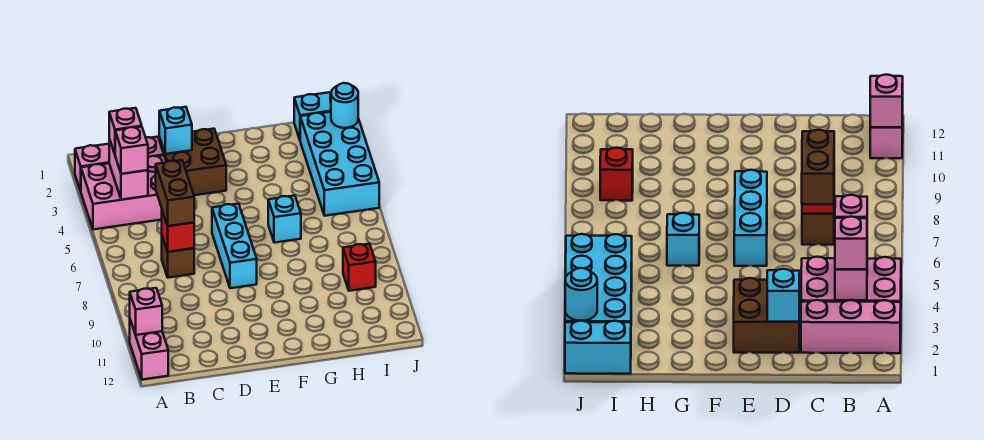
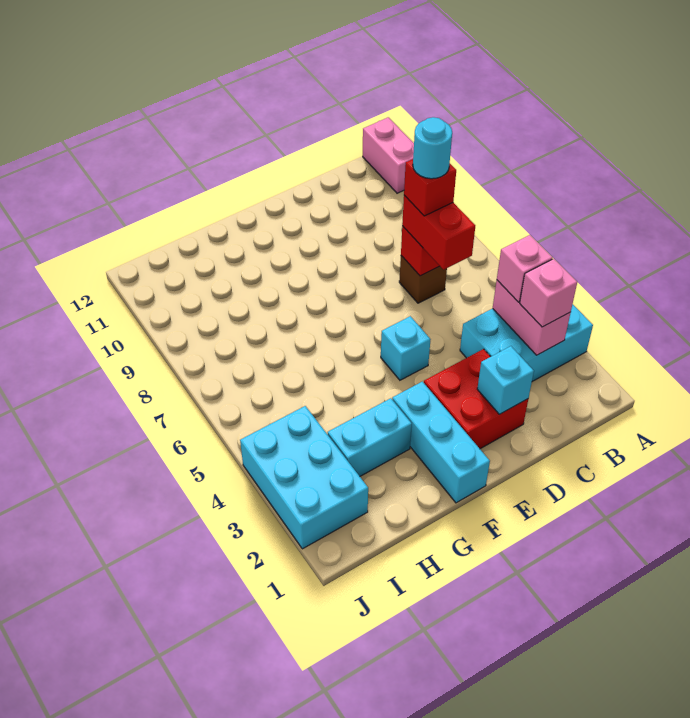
pink 1x3 brick [75,137,164,191] -> none
pink 2x3 brick [81,156,166,229] -> cyan 2x3 brick [460,304,593,381]
pink 1x1 brick [130,288,162,335] -> none
brown 1x2 brick [156,160,194,226] -> red 1x2 brick [402,195,475,270]
brown 2x2 brick [159,129,226,195] -> red 2x2 brick [424,349,528,449]
cyan 1x3 brick [212,204,257,288] -> cyan 1x3 brick moved to [392,382,490,503]
cyan 1x1 brick [268,196,301,243] -> cyan 1x1 brick moved to [381,316,431,380]
cyan 1x2 brick [294,92,331,139] -> cyan 1x2 brick moved to [328,398,412,476]
cyan 2x4 brick [300,112,379,216] -> cyan 2x3 brick [240,406,368,549]
red 1x1 brick [343,244,376,291] -> red 1x1 brick moved to [404,159,456,216]
cyan 1x1 round brick [331,83,358,128] -> cyan 1x1 round brick moved to [413,117,452,179]

